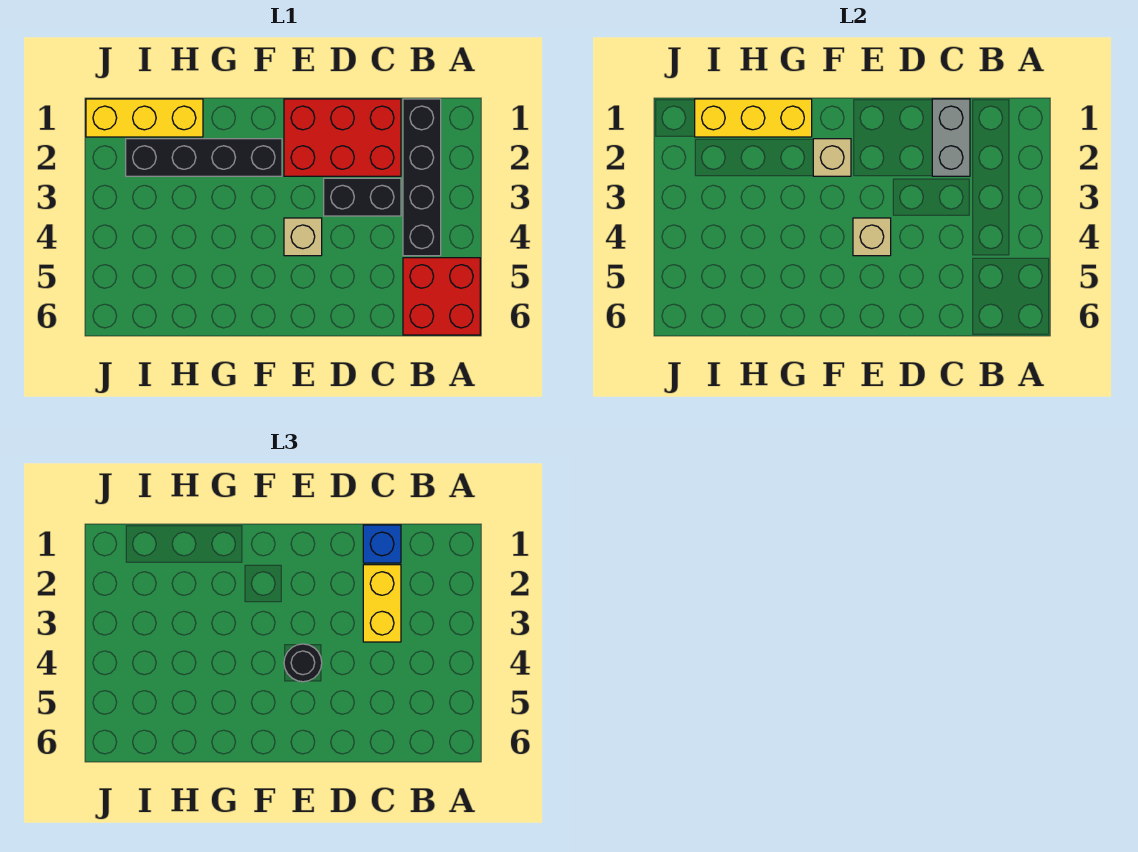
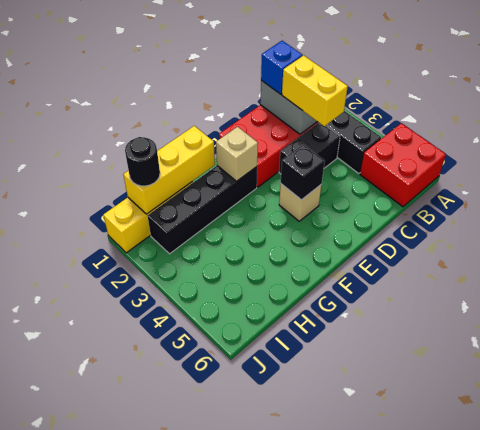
tan 1x1 brick [853,218,891,256] -> black 1x1 brick [281,145,325,200]
black 1x1 round brick [284,644,322,682] -> black 1x1 round brick moved to [125,137,160,186]

